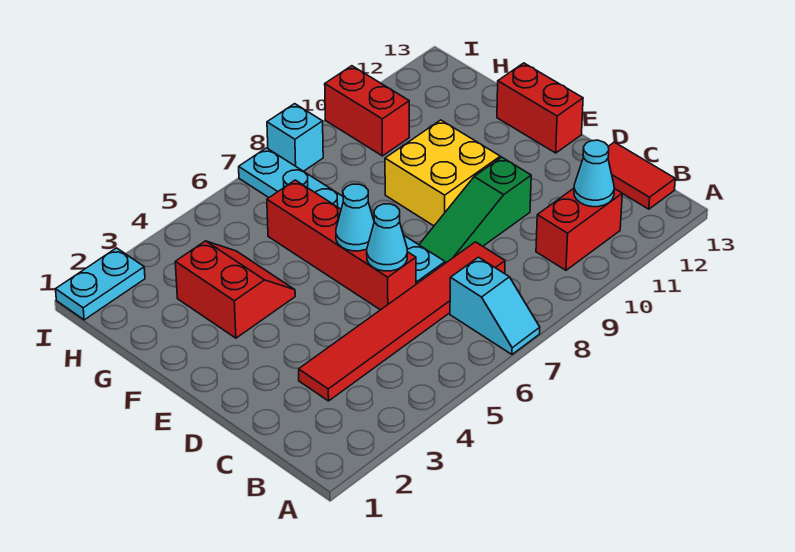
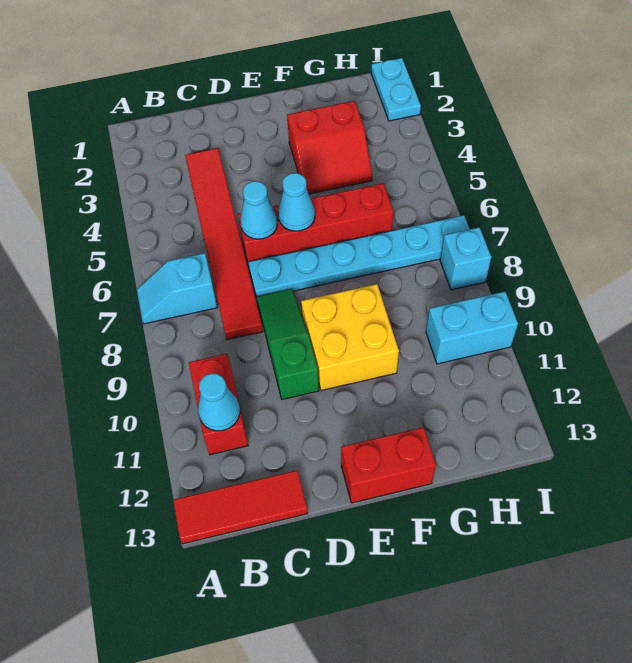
red 1x2 tile [608,142,675,209] -> red 1x3 tile [173,470,308,544]
red 1x2 brick [325,66,409,156] -> cyan 1x2 brick [426,292,518,364]

